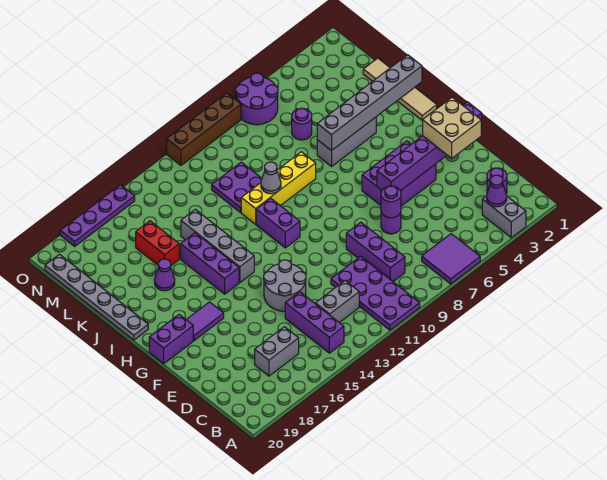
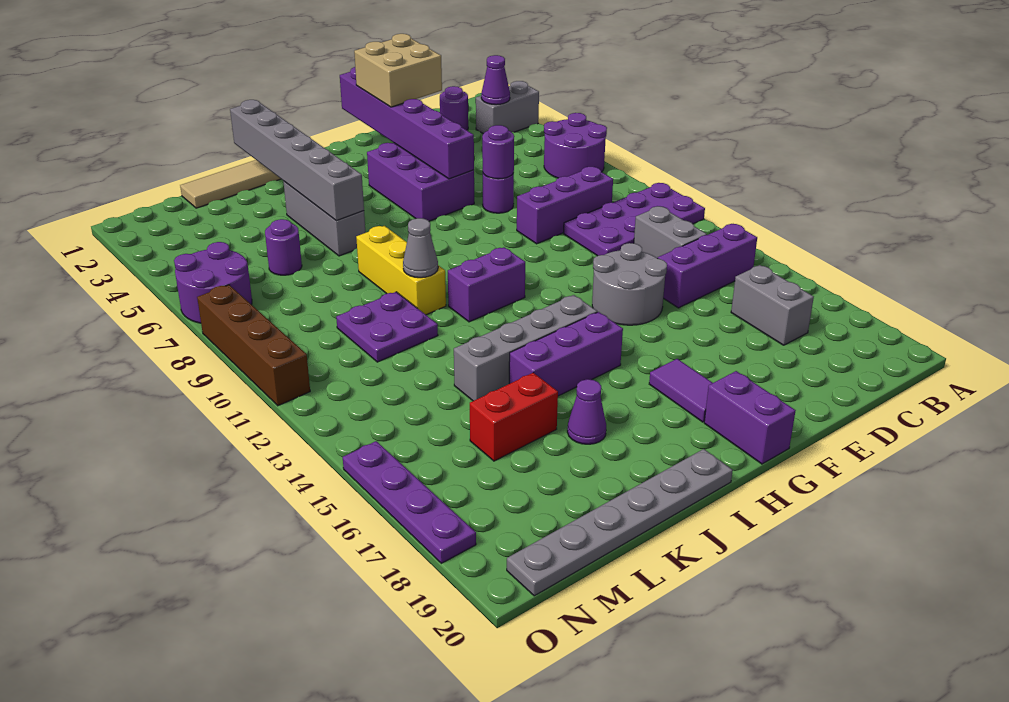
purple 2x2 tile [422,234,480,284] -> purple 2x2 round brick [544,113,607,178]
yellow 1x4 brick [241,152,316,224] -> yellow 1x3 brick [356,226,446,315]

